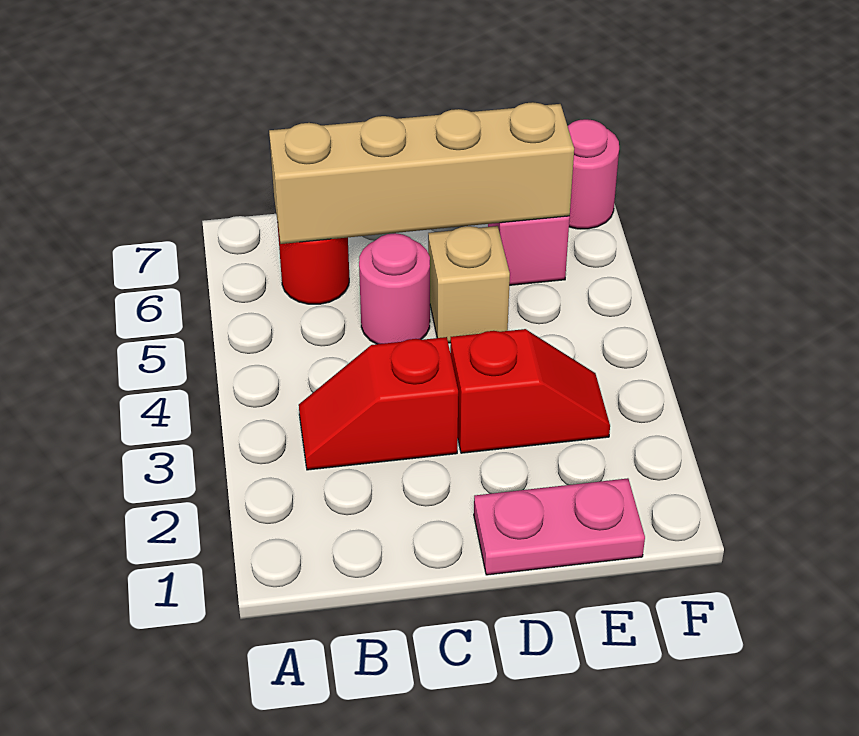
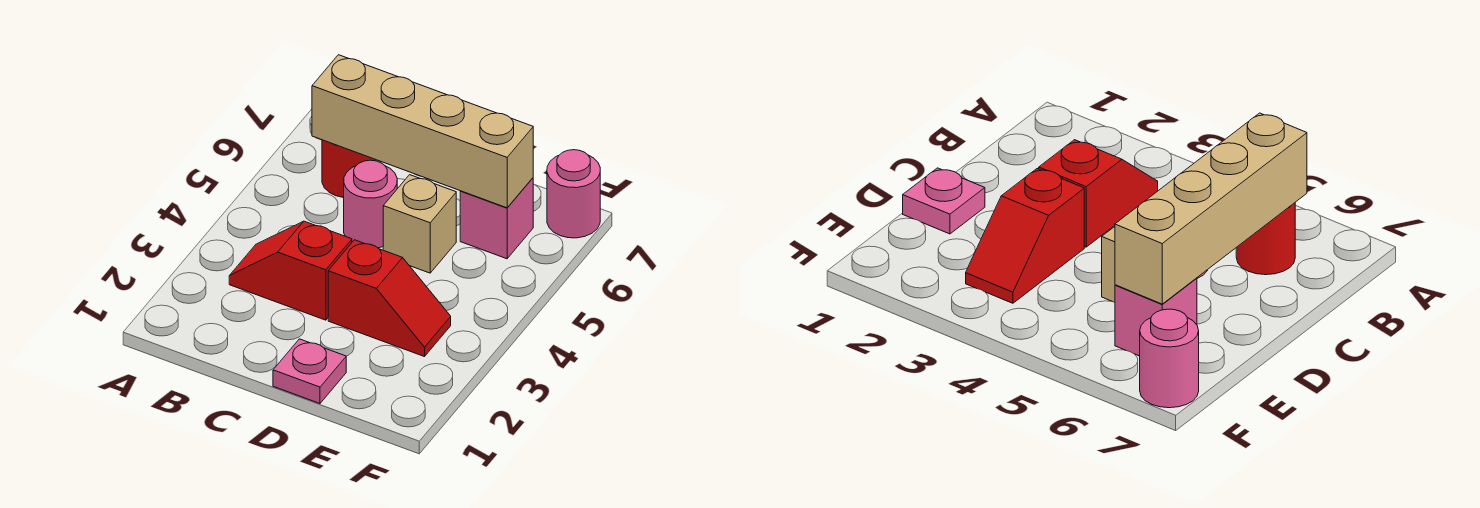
pink 1x2 plate [474,478,645,575] -> pink 1x1 plate [273,339,346,403]

